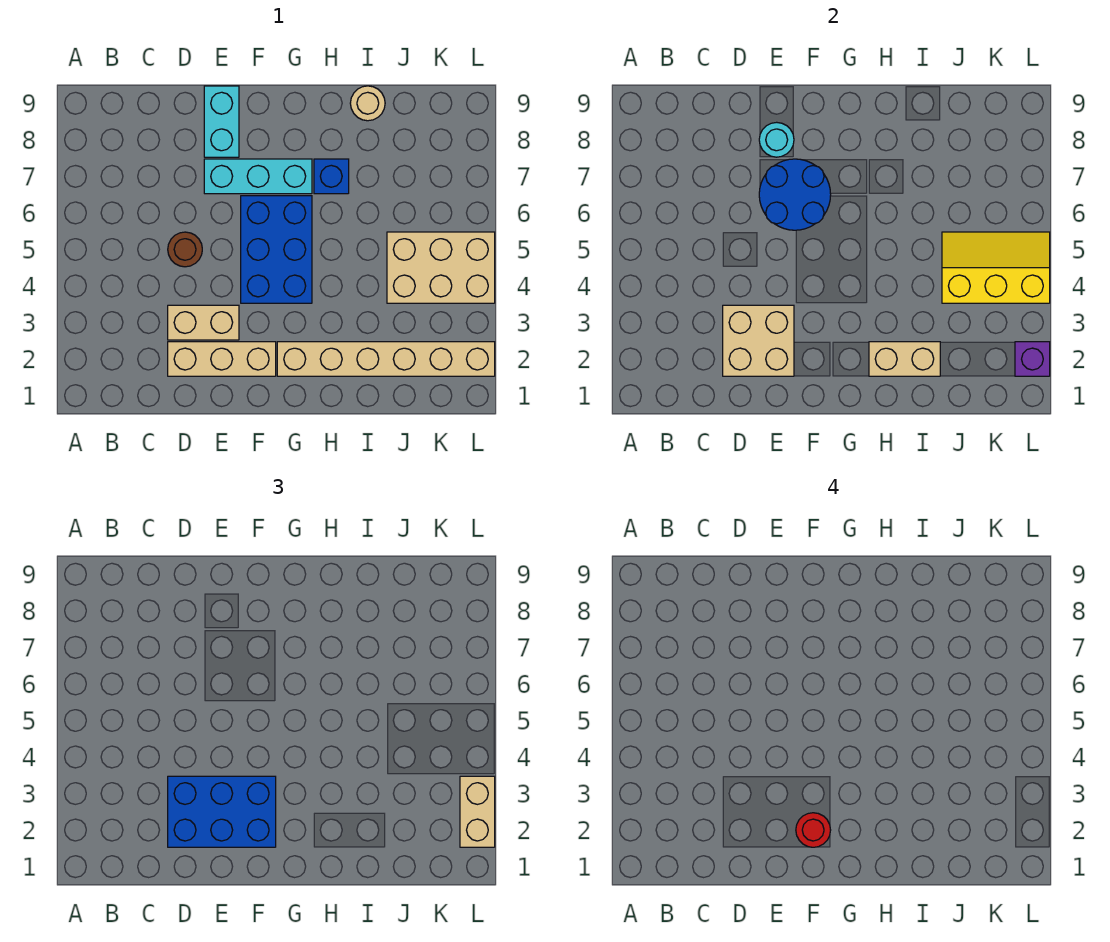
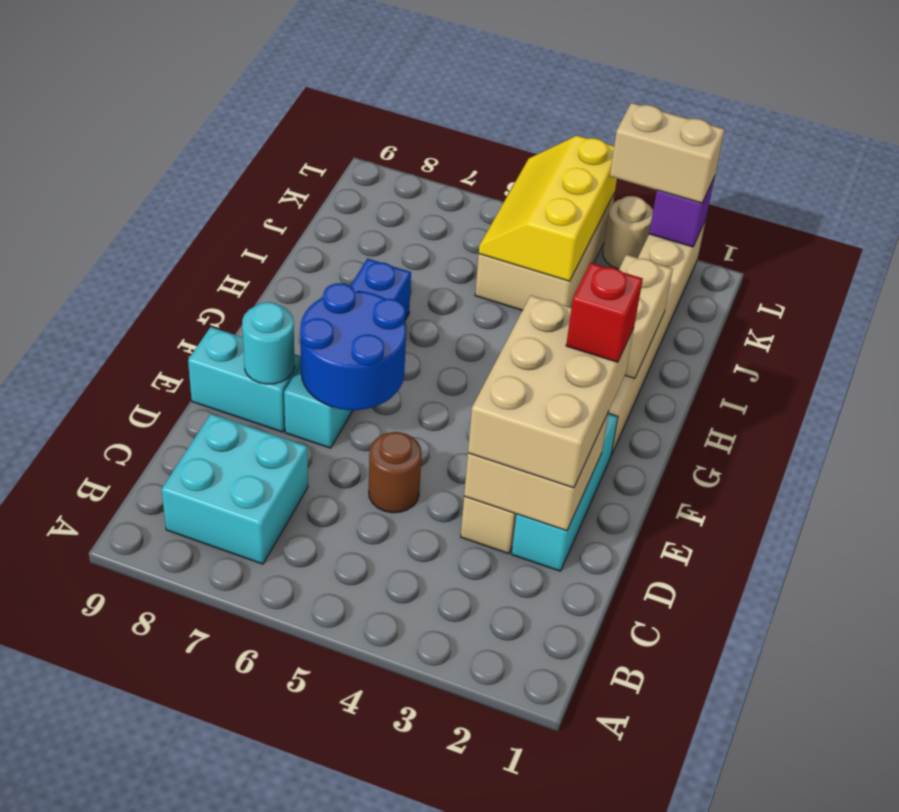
none -> cyan 2x2 brick [162,414,308,564]
tan 1x3 brick [168,342,276,376] -> cyan 1x3 brick [512,414,618,571]
blue 2x3 brick [168,776,276,847] -> tan 2x3 brick [468,295,634,488]
red 1x1 round brick [796,813,831,847] -> red 1x1 brick [566,263,643,362]
blue 2x3 brick [241,196,312,303] -> none
tan 1x1 round brick [350,86,385,121] -> tan 1x1 round brick moved to [603,196,653,269]

